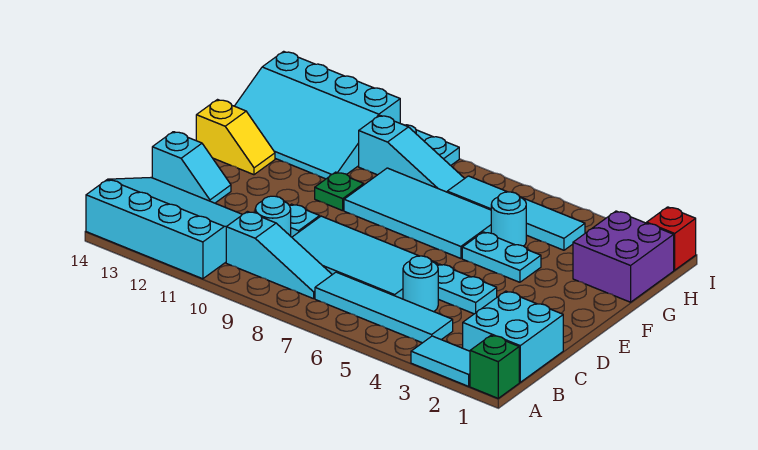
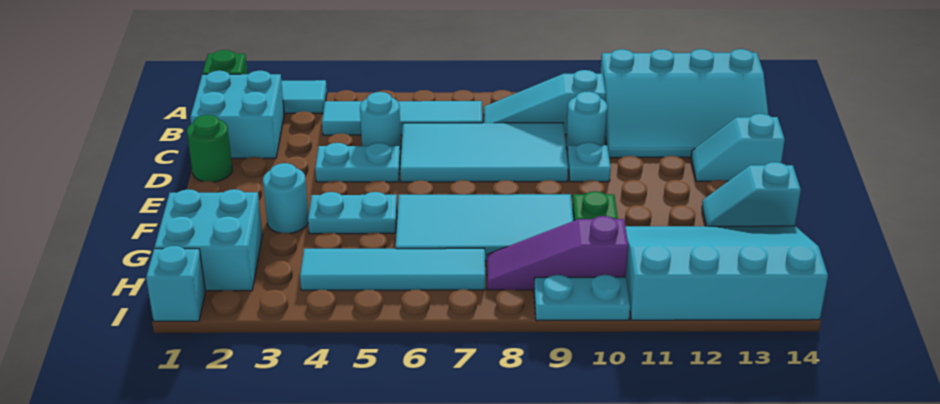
none -> green 1x1 round brick [187,115,232,182]
yellow 1x2 slope [196,100,275,175] -> cyan 1x2 slope [702,162,801,226]
purple 2x2 brick [573,211,674,302] -> cyan 2x2 brick [155,189,262,291]
cyan 1x1 round brick [491,192,526,246] -> cyan 1x1 round brick moved to [263,163,308,233]
cyan 1x3 slope [359,115,465,192] -> purple 1x3 slope [487,216,628,290]
red 1x1 brick [647,207,696,270] -> cyan 1x1 brick [146,246,205,321]

